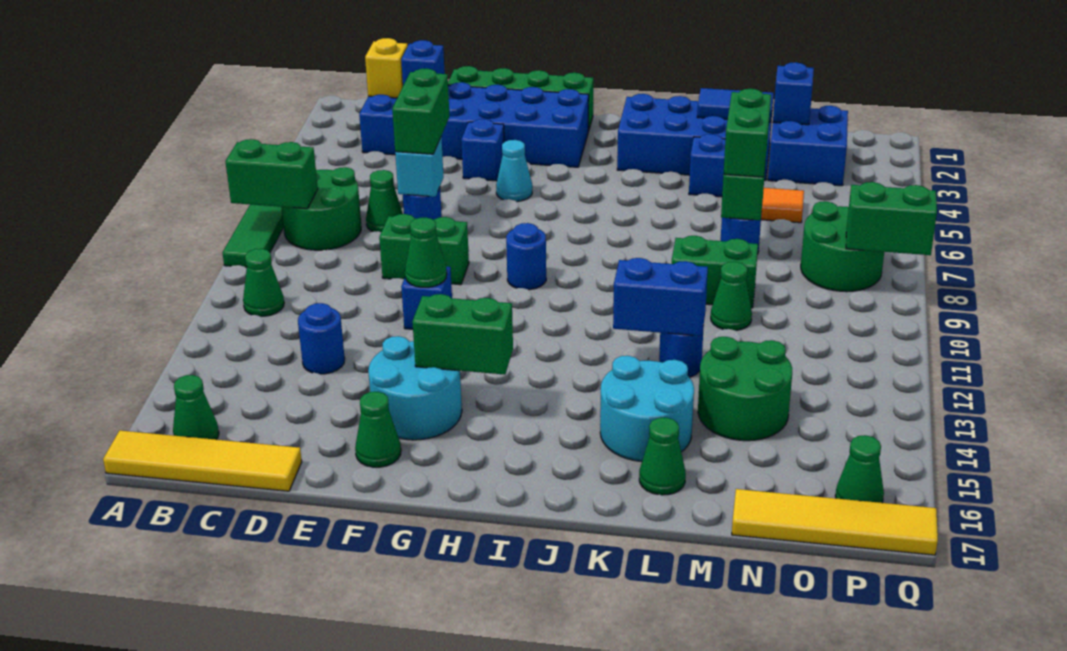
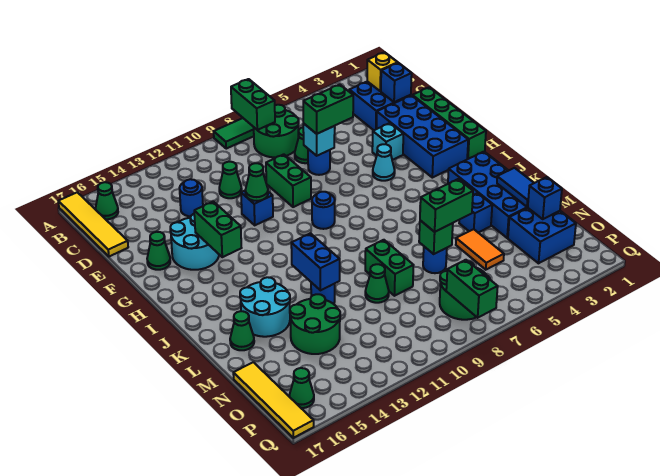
green 1x1 cone [243,249,284,316] -> green 1x1 cone moved to [219,162,242,198]
blue 1x1 brick [461,119,504,181] -> cyan 1x1 brick [372,123,403,160]

